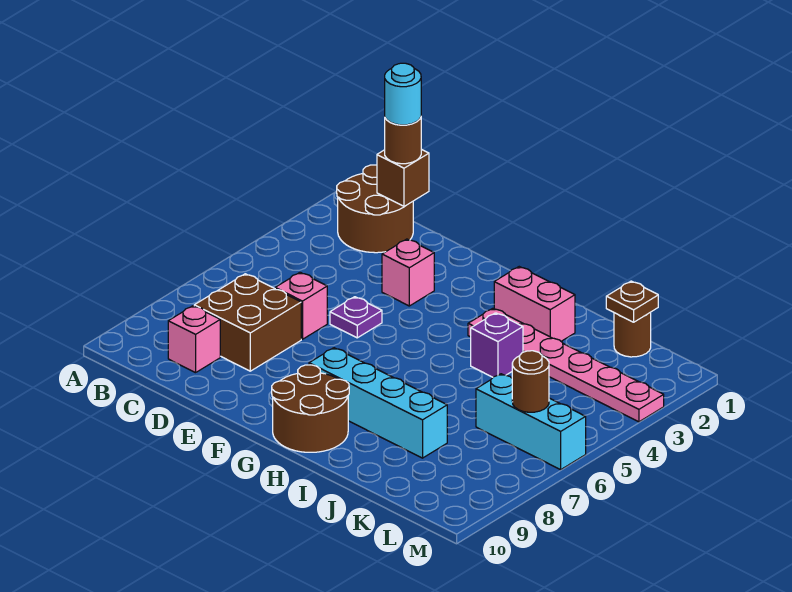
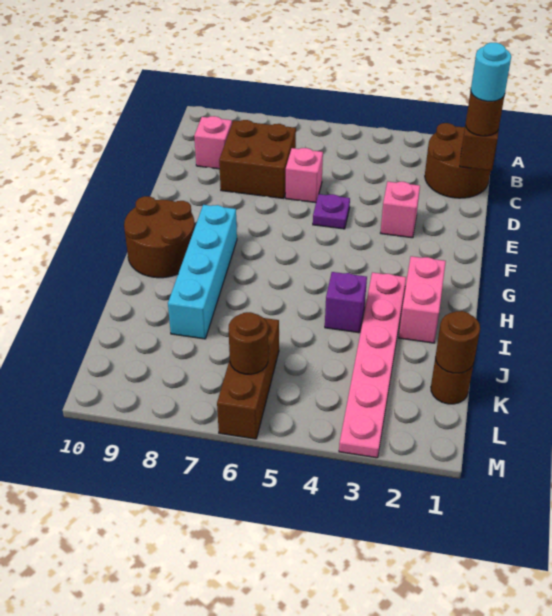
brown 1x1 plate [606,281,658,322] -> brown 1x1 round brick [436,311,480,373]
cyan 1x3 brick [476,374,586,470] -> brown 1x3 brick [217,318,279,439]

